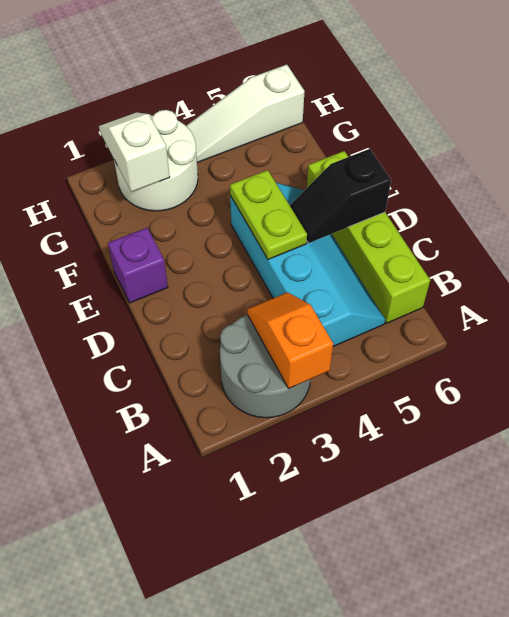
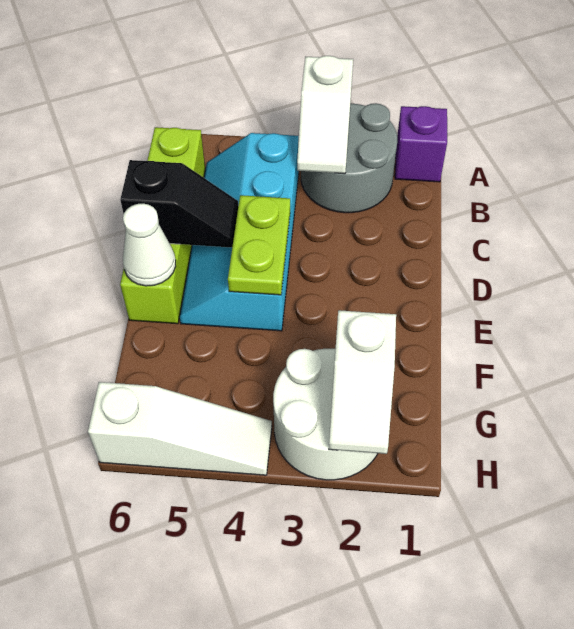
orange 1x2 slope [247,292,333,388] -> white 1x2 slope [297,56,353,174]
purple 1x1 brick [108,228,168,303] -> purple 1x1 brick moved to [395,106,447,182]
none -> white 1x1 cone [123,204,176,286]

